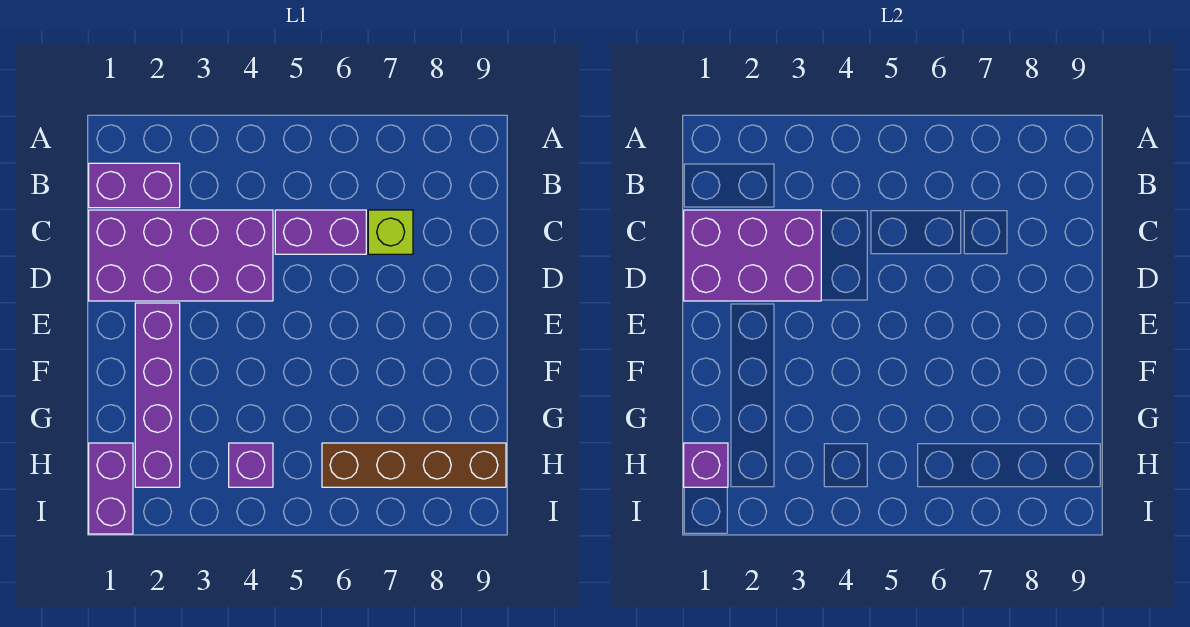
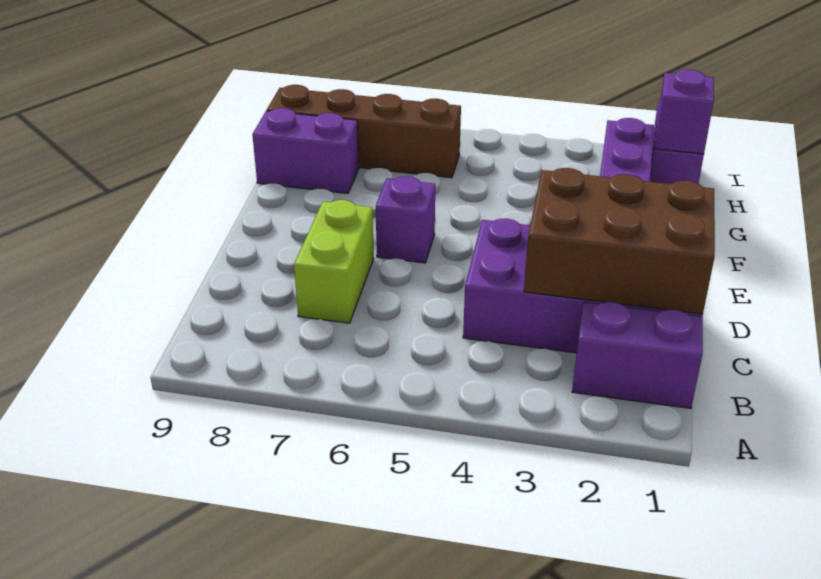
purple 2x3 brick [684,210,821,301] -> brown 2x3 brick [524,168,715,314]
purple 1x2 brick [275,210,366,254] -> purple 1x2 brick moved to [252,108,359,193]
lime 1x1 brick [368,210,413,254] -> lime 1x2 brick [294,200,374,323]
purple 1x1 brick [229,443,273,487] -> purple 1x1 brick moved to [376,176,435,263]

